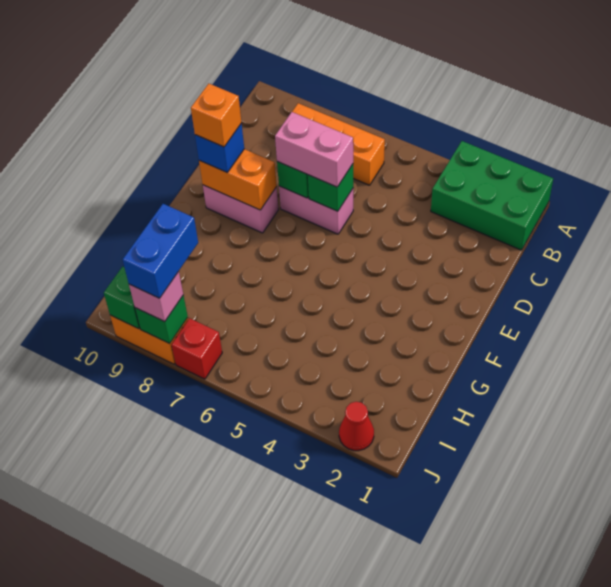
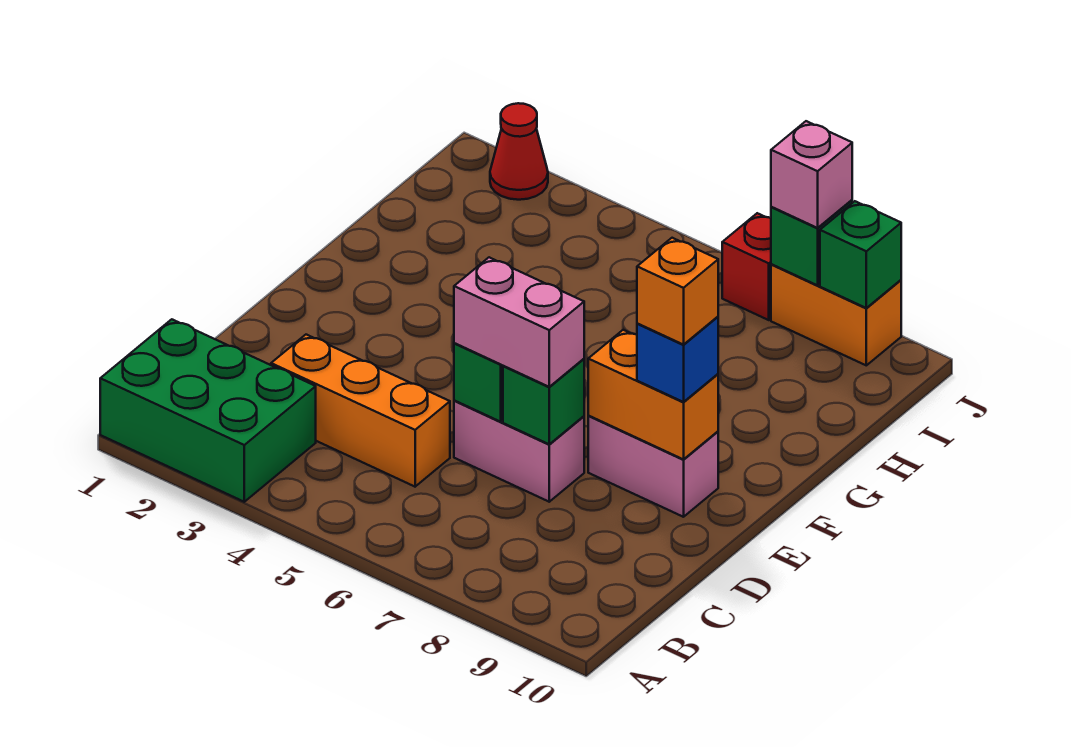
orange 1x3 brick [292,103,385,185] -> orange 1x3 brick moved to [271,335,450,487]
blue 1x2 brick [123,204,198,298] -> none

